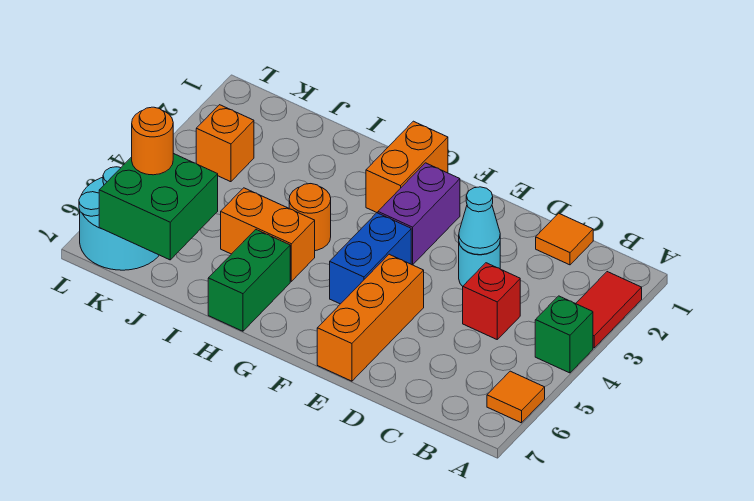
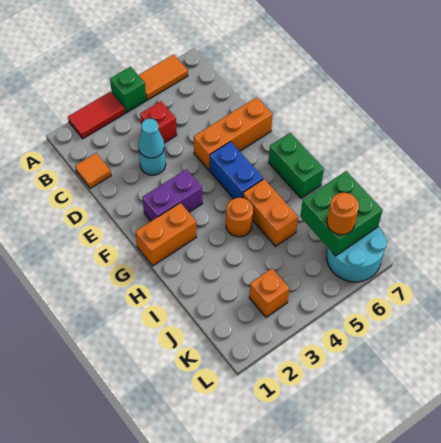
orange 1x1 tile [487,371,545,423] -> orange 1x2 tile [139,55,188,100]
blue 1x2 brick [330,213,411,304] -> blue 1x2 brick turned to [210,142,263,199]
green 1x2 brick [208,230,290,331] -> green 1x2 brick turned to [268,133,324,198]

